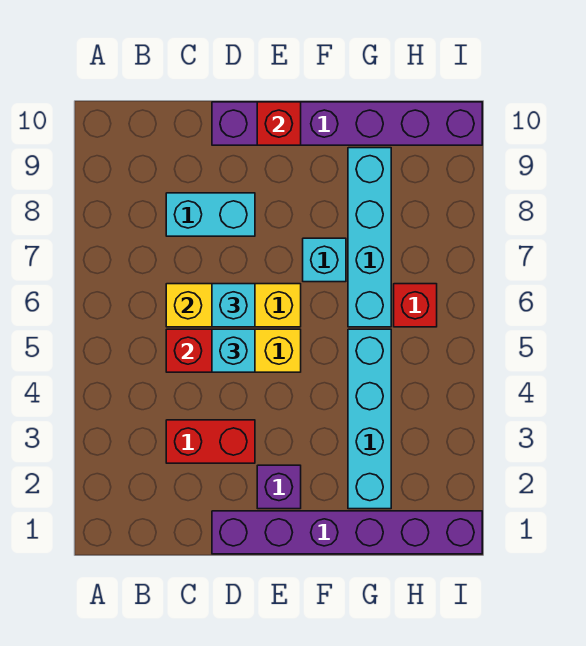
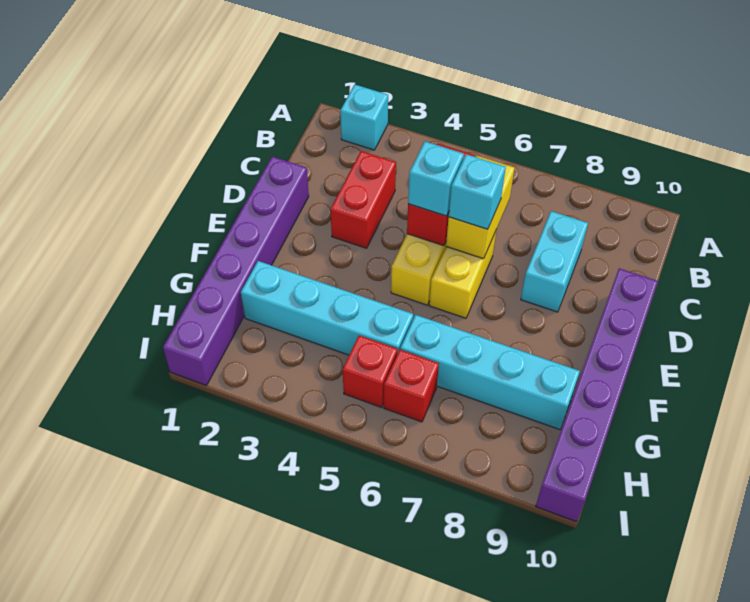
purple 1x1 brick [257,465,301,509] -> none
red 1x1 brick [257,102,301,145] -> red 1x1 brick moved to [343,335,398,407]
cyan 1x1 brick [303,238,346,282] -> cyan 1x1 brick moved to [340,85,388,150]

